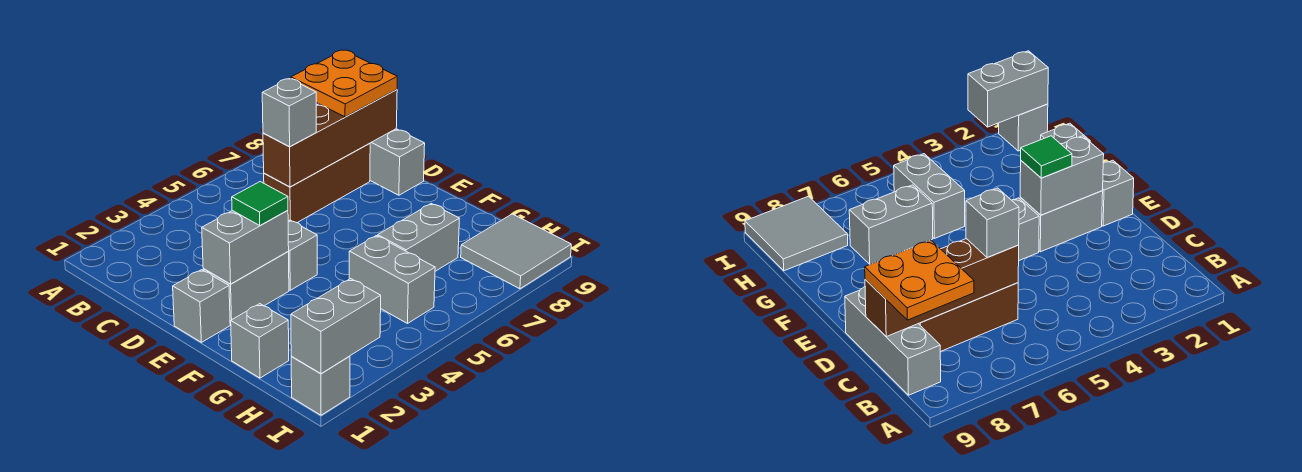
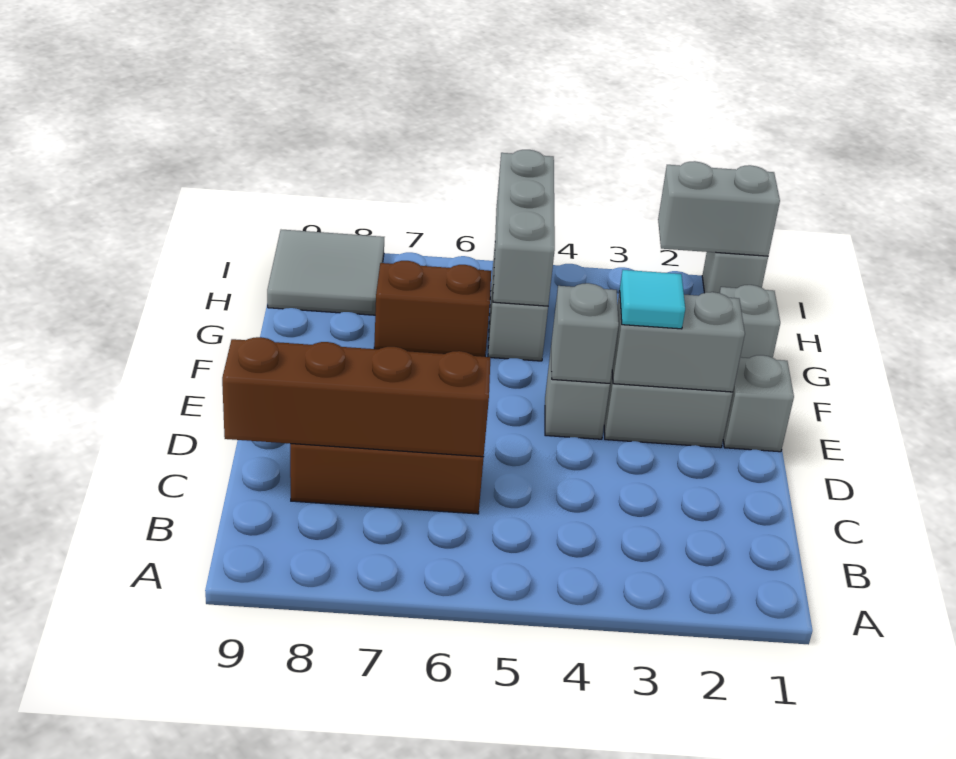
orange 2x2 plate [291,50,397,117] -> none
grey 1x3 brick [370,129,425,195] -> grey 1x3 brick moved to [493,150,555,306]
grey 1x1 brick [262,79,316,147] -> grey 1x1 brick moved to [551,283,619,383]
green 1x1 tile [232,182,288,226] -> cyan 1x1 tile [620,270,685,329]
grey 1x2 brick [378,204,459,271] -> brown 1x2 brick [374,261,491,357]

